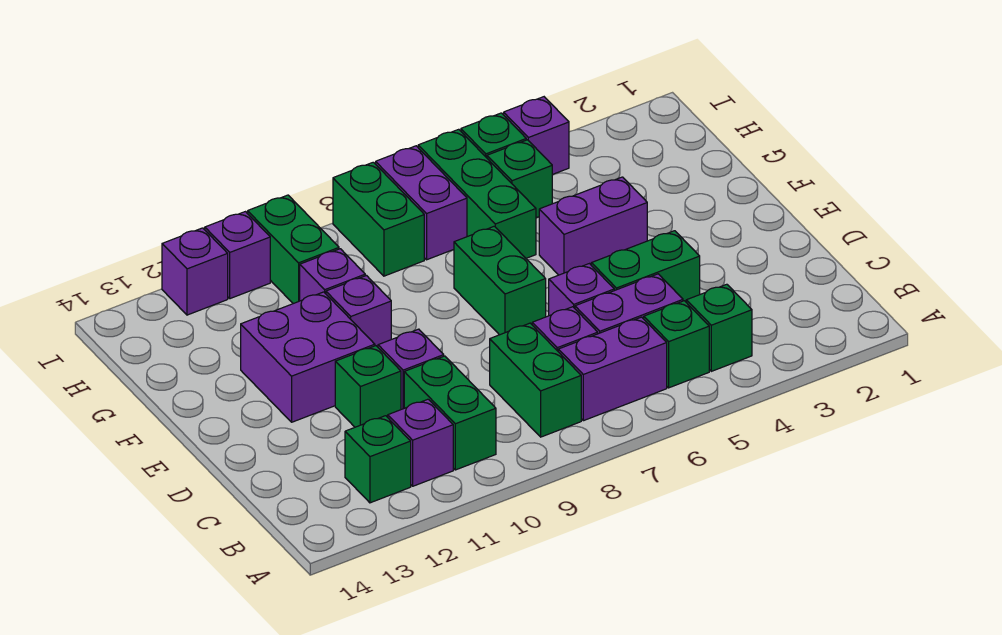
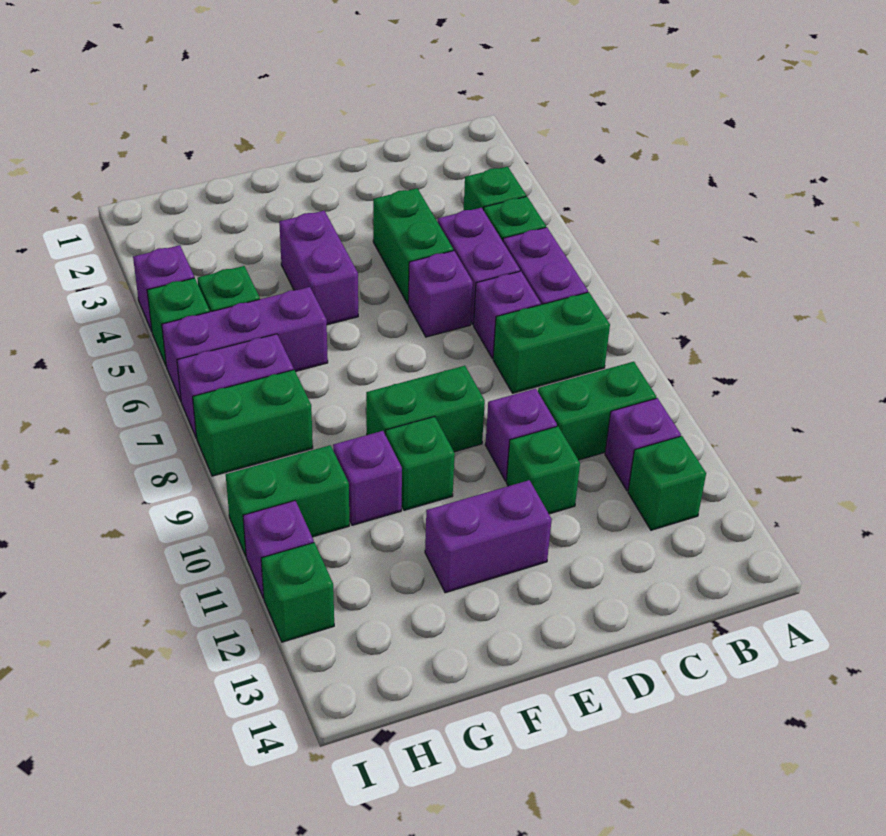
green 1x2 brick [454,226,546,335] -> green 1x2 brick moved to [366,366,485,452]
purple 2x2 brick [241,292,375,422] -> purple 1x2 brick [425,480,552,593]
purple 1x1 brick [326,276,391,347] -> green 1x1 brick [386,416,455,510]
green 1x3 brick [418,129,536,258] -> purple 1x3 brick [162,287,328,401]
purple 1x1 brick [162,228,228,315] -> green 1x1 brick [261,543,334,642]

